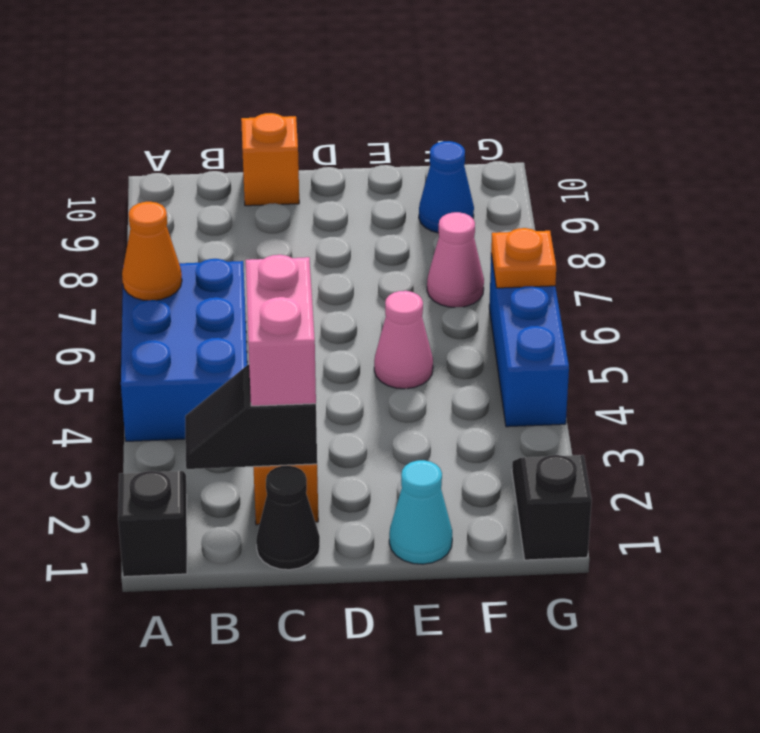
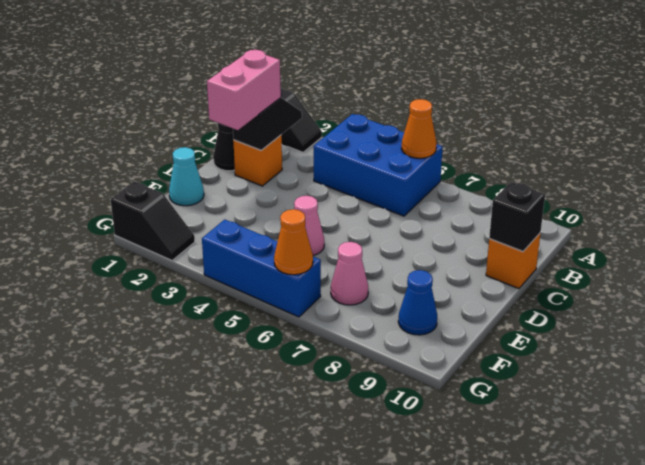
pink 1x2 brick [246,255,316,406] -> pink 1x2 brick turned to [207,50,281,130]
none -> black 1x1 brick [489,182,545,251]
orange 1x1 plate [491,228,556,288] -> orange 1x1 cone [274,209,313,275]

